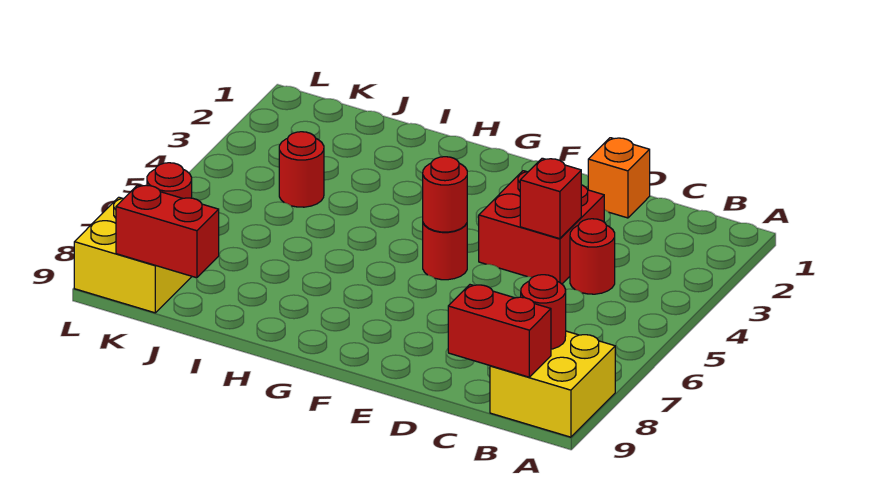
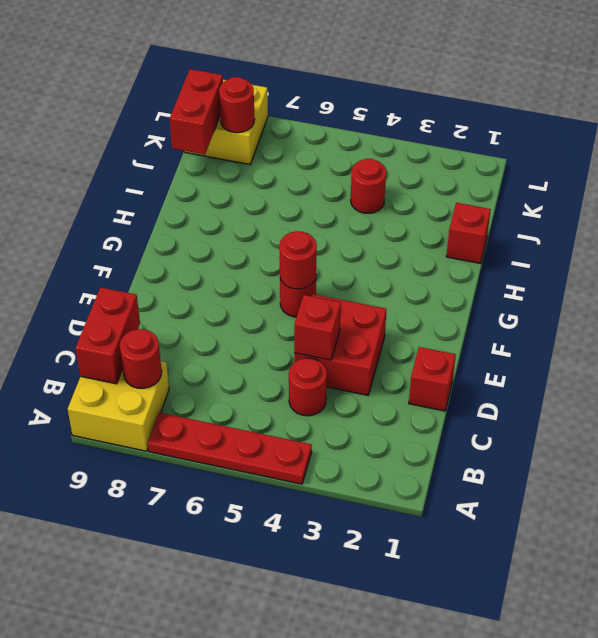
none -> red 1x4 plate [148,413,312,484]
orange 1x1 brick [588,138,650,218] -> red 1x1 brick [409,347,456,411]
none -> red 1x1 brick [446,203,491,263]

